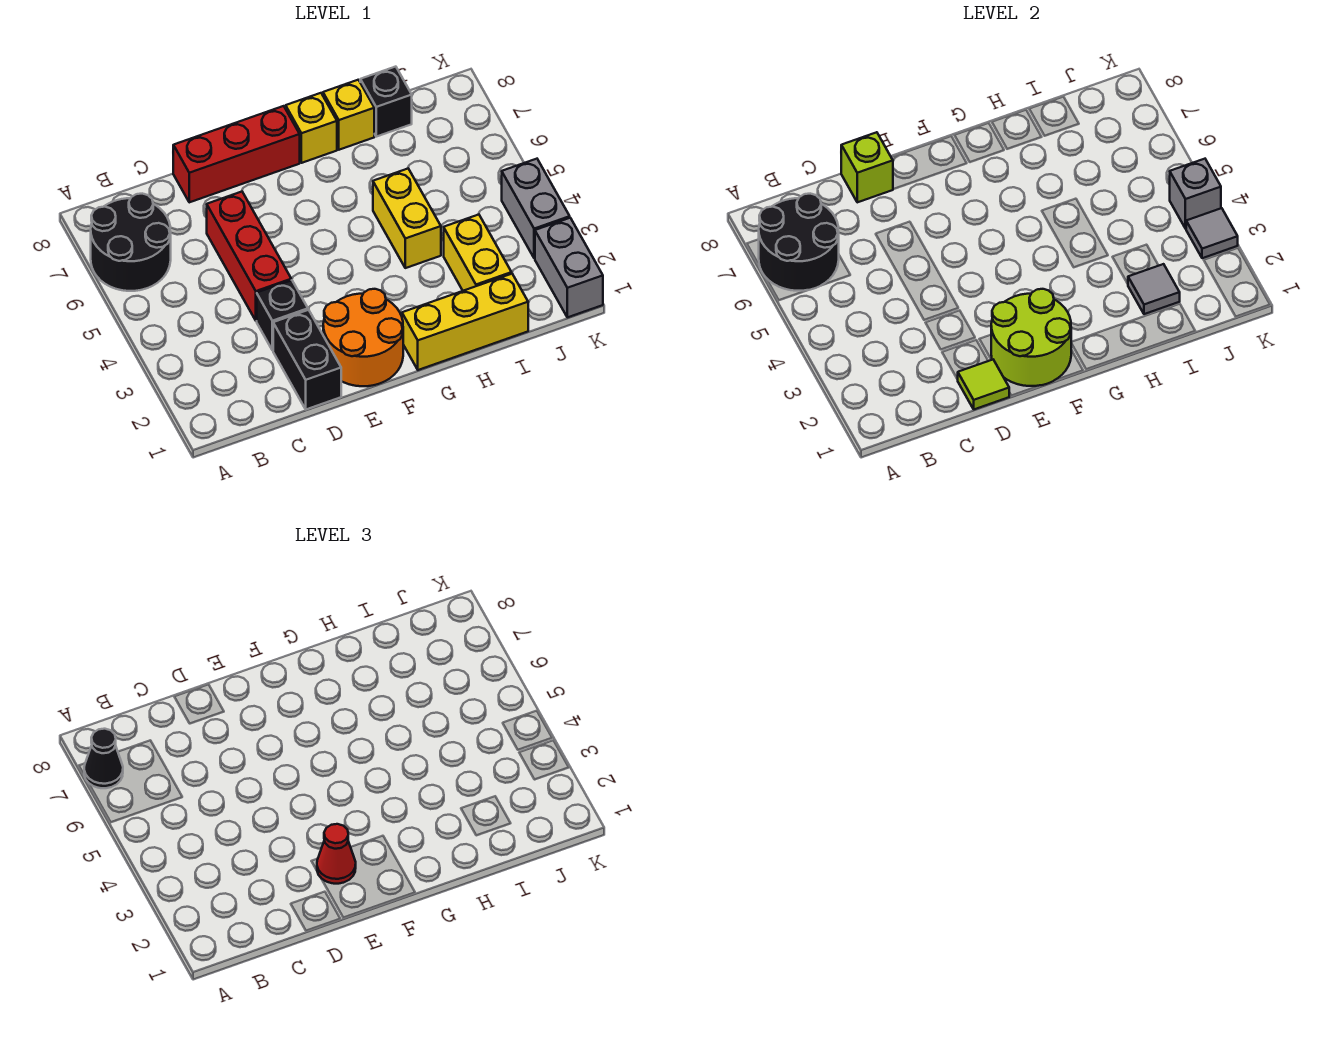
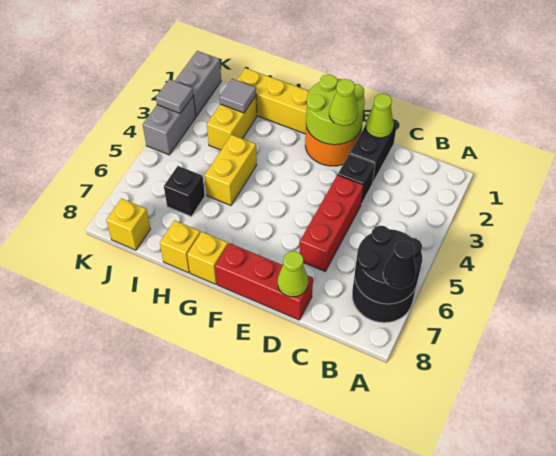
lime 1x1 tile [958,360,1009,409] -> lime 1x1 cone [366,94,394,138]
lime 1x1 brick [841,132,893,202] -> lime 1x1 cone [278,251,308,297]
red 1x1 cone [317,824,356,884] -> lime 1x1 cone [329,79,358,126]
black 1x1 brick [360,67,412,137] -> black 1x1 brick moved to [164,166,205,216]
none -> yellow 1x1 brick [106,199,150,250]
grey 1x1 brick [1170,159,1221,229] -> none

